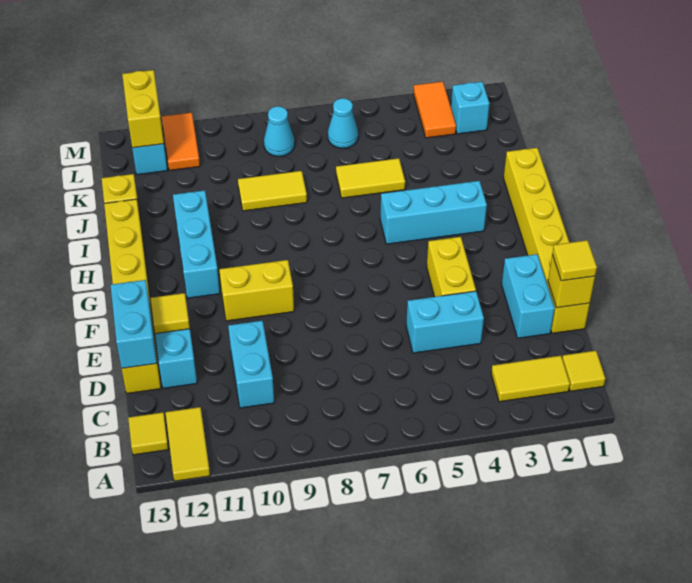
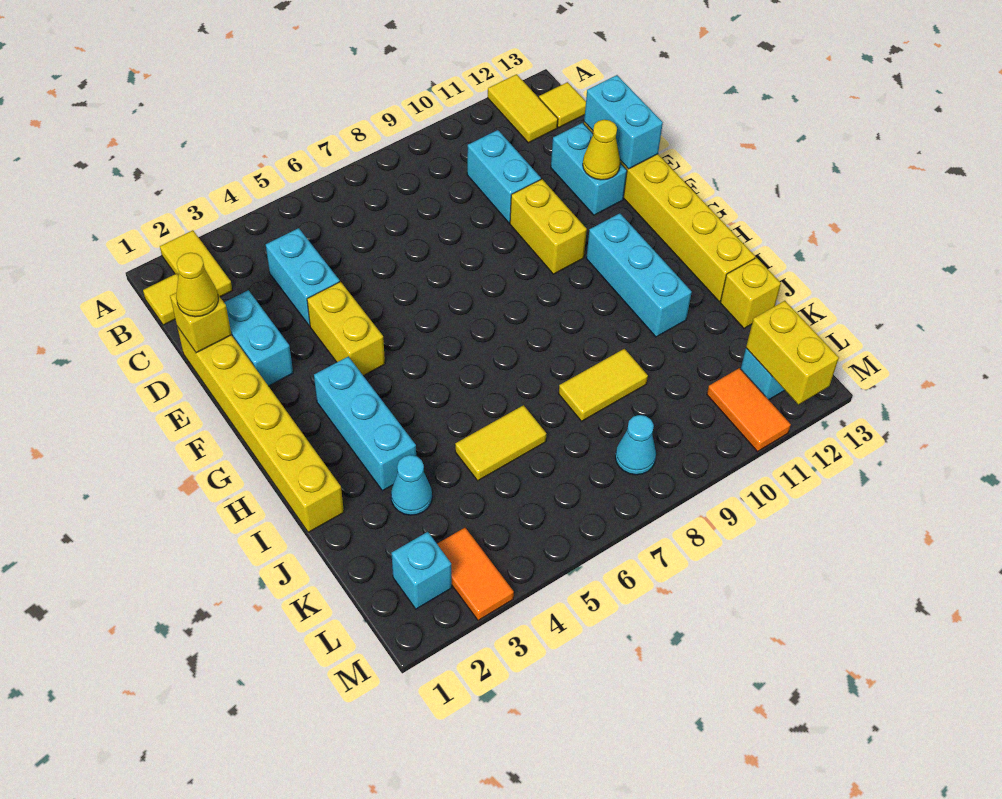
yellow 1x2 tile [491,356,570,402] -> yellow 1x2 tile turned to [160,230,232,297]
yellow 1x1 tile [552,240,597,281] -> yellow 1x1 cone [176,253,218,317]
cyan 1x2 brick [406,291,484,353] -> cyan 1x2 brick turned to [266,228,340,326]
yellow 1x1 tile [150,293,190,334] -> yellow 1x1 cone [583,120,620,180]
yellow 1x2 brick [219,260,294,321] -> yellow 1x2 brick turned to [510,179,587,274]
cyan 1x3 brick [380,181,487,244] -> cyan 1x3 brick turned to [314,356,416,491]
cyan 1x1 cone [328,98,358,148] -> cyan 1x1 cone moved to [391,455,432,515]

